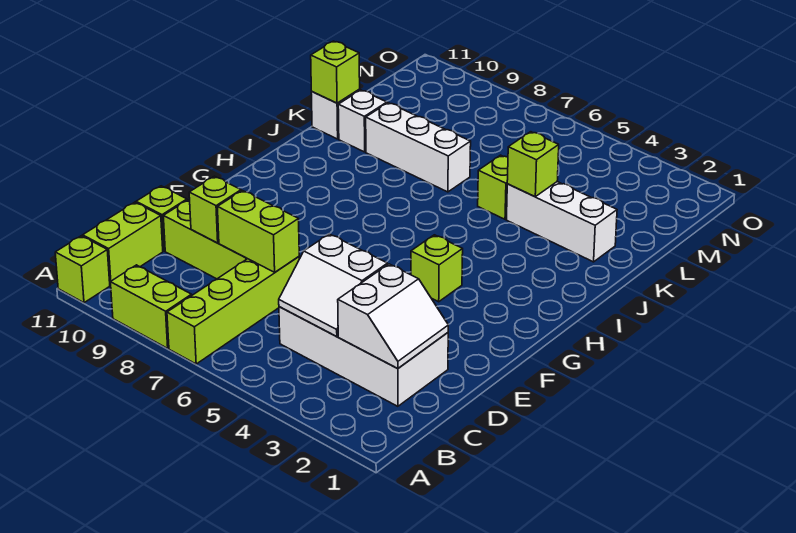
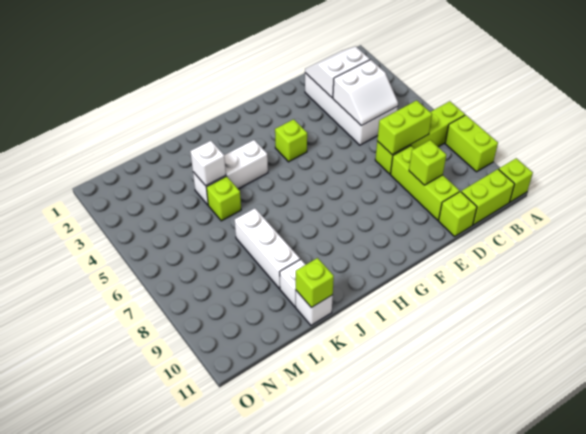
white 2x2 slope [279,234,387,336] -> white 2x2 slope turned to [333,60,398,126]
lime 1x2 brick [217,191,299,272] -> lime 1x2 brick turned to [377,100,432,155]
white 1x3 brick [507,182,617,262] -> white 1x3 brick turned to [193,140,268,205]
lime 1x1 brick [507,132,559,197] -> white 1x1 brick [190,141,226,186]

